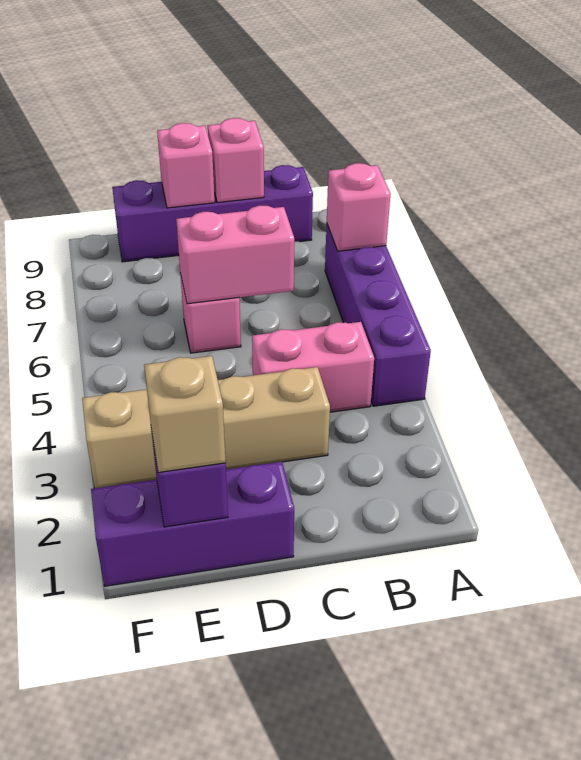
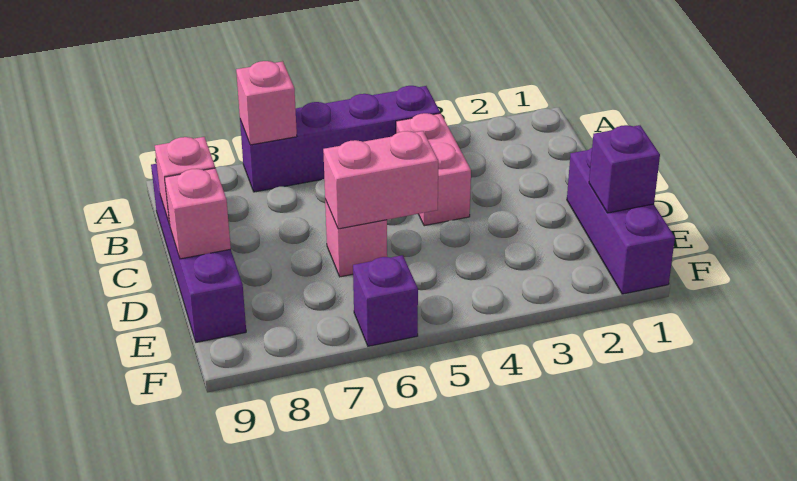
tan 1x4 brick [82,367,330,488] -> none
pink 1x2 brick [176,205,294,304] -> pink 1x2 brick turned to [323,131,438,229]
tan 1x1 brick [144,356,226,472] -> none
none -> purple 1x1 brick [353,255,418,346]

